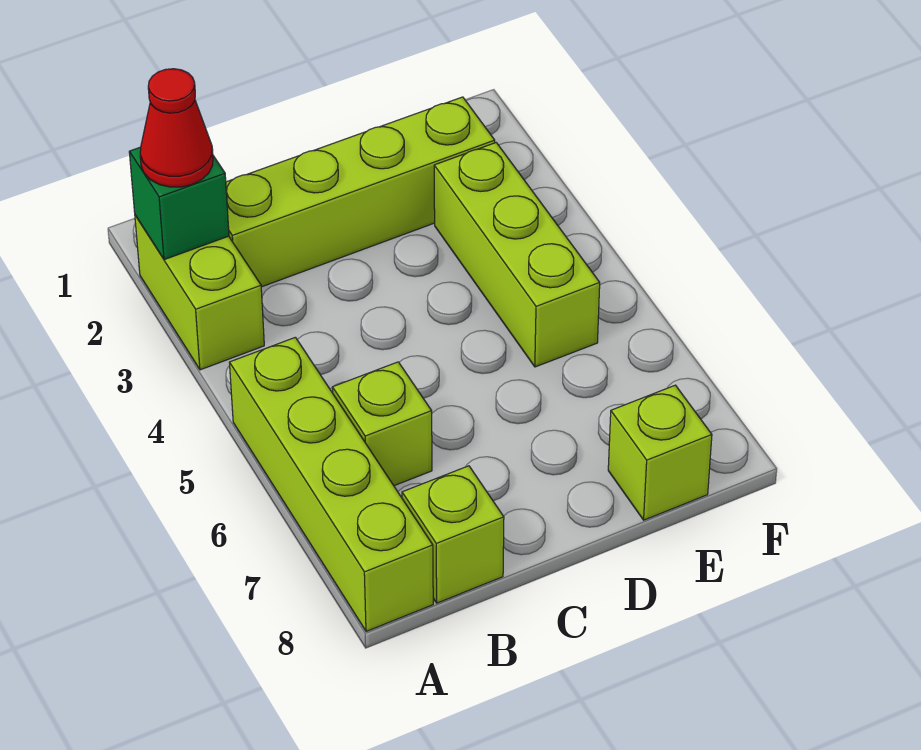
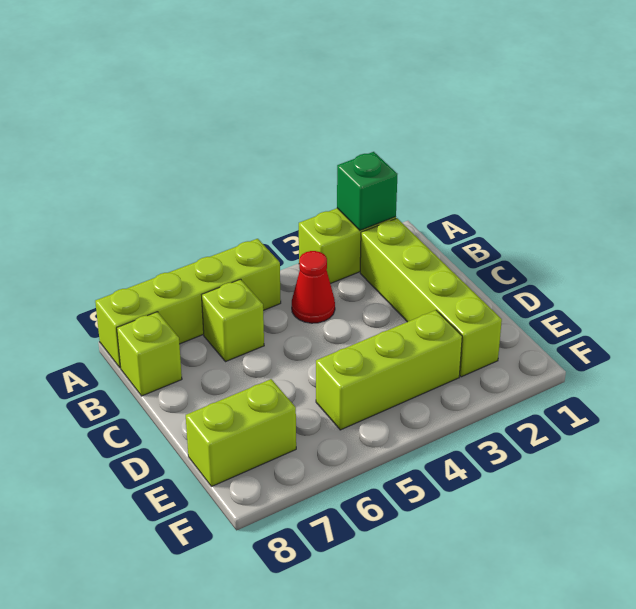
red 1x1 cone [140,69,213,187] -> red 1x1 cone moved to [292,251,335,323]
lime 1x1 brick [608,385,712,520] -> lime 1x2 brick [186,379,296,487]

